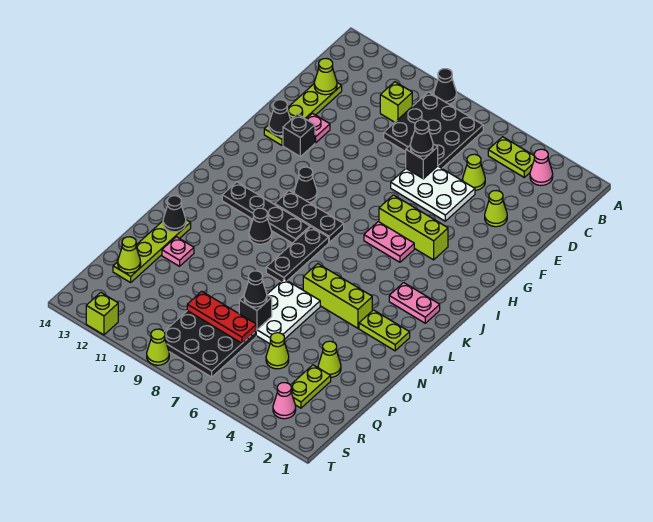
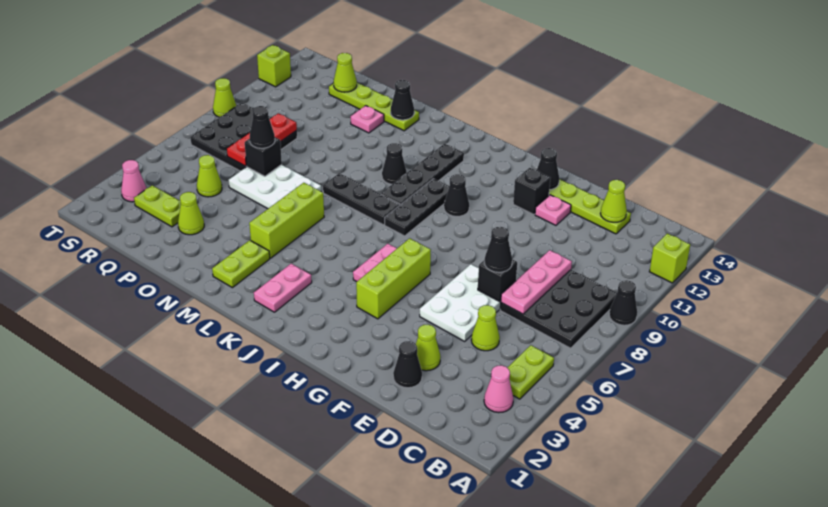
lime 1x1 brick [380,82,412,122] -> lime 1x1 brick moved to [649,233,690,283]
none -> pink 1x3 plate [501,250,572,314]
none -> black 1x1 cone [393,341,422,388]

